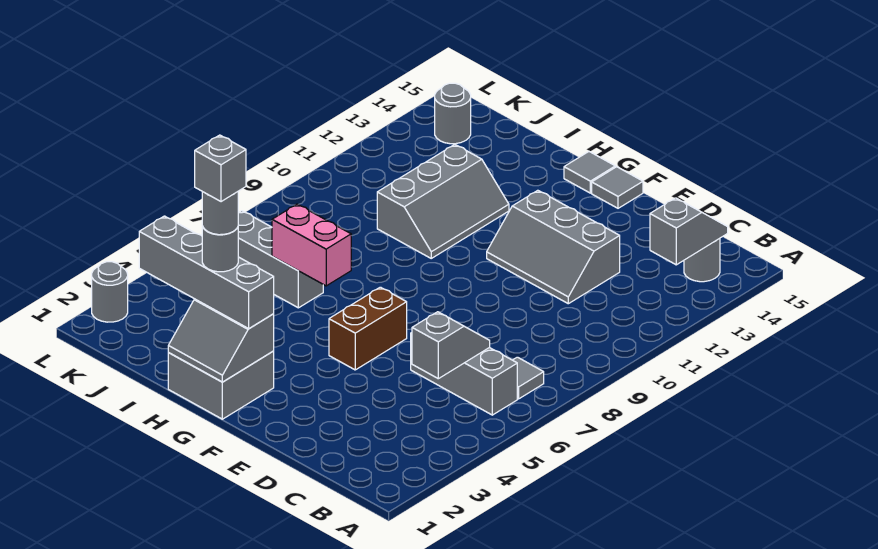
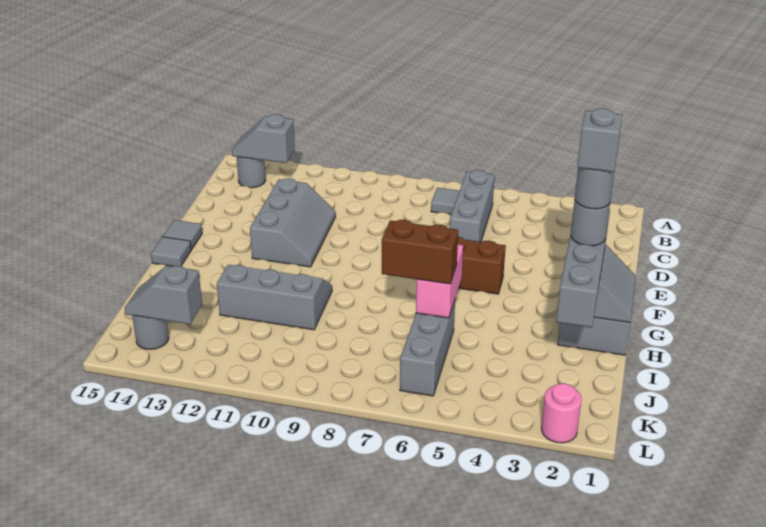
grey 1x2 slope [412,312,490,379] -> grey 1x2 slope moved to [125,266,202,324]
none -> brown 1x2 brick [382,220,458,284]
grey 1x1 round brick [92,262,128,322] -> pink 1x1 round brick [541,383,582,443]

